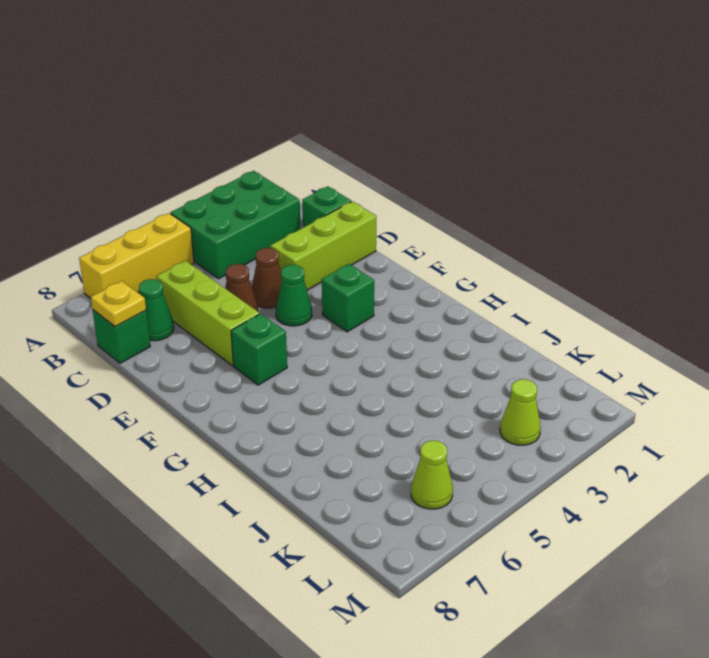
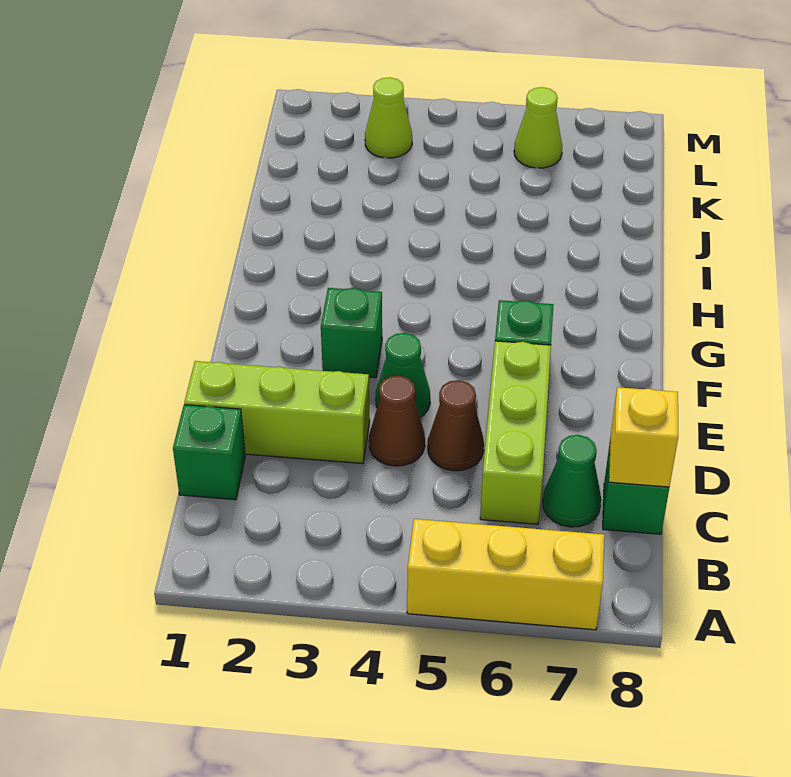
green 2x3 brick [171,171,301,279] -> none
yellow 1x1 plate [91,281,146,327] -> yellow 1x1 brick [609,387,678,487]

